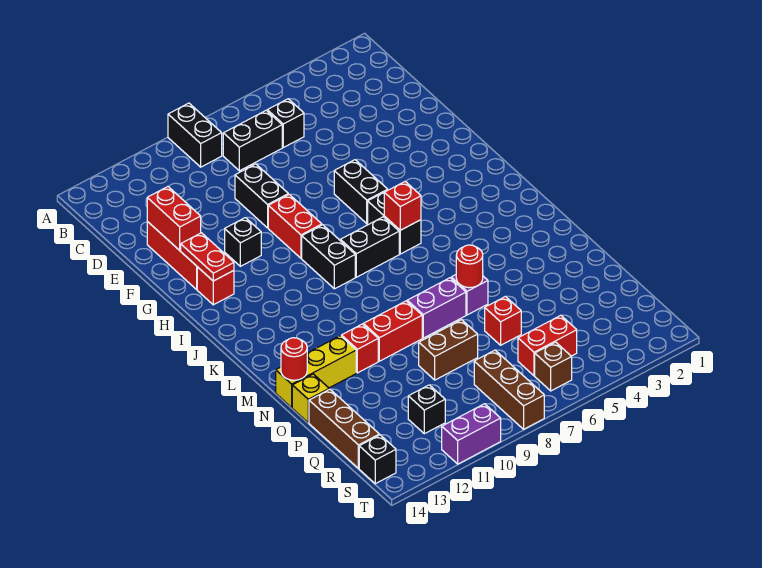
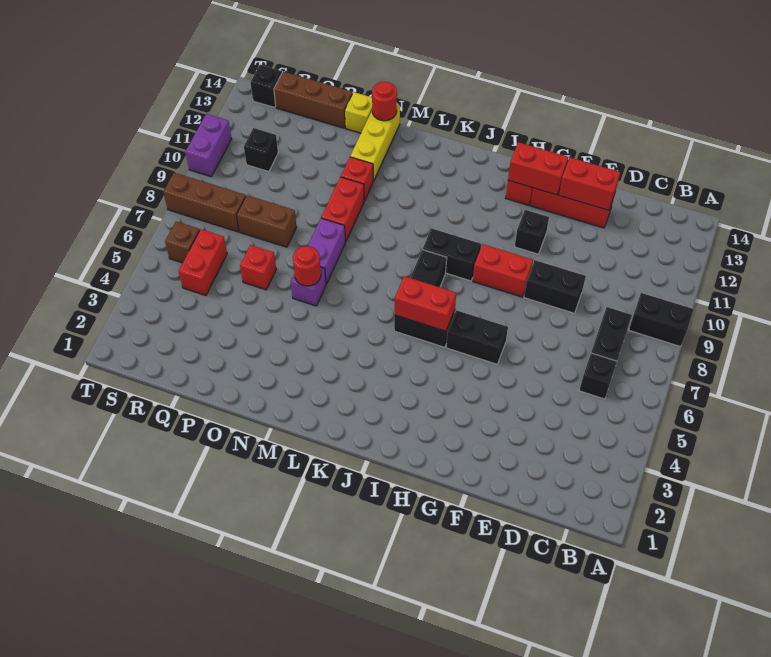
red 1x2 plate [181,233,234,281] -> red 1x2 brick [508,142,568,195]
red 1x1 brick [384,182,421,230] -> red 1x2 brick [394,276,456,331]
brown 1x2 brick [419,320,478,380] -> brown 1x2 brick turned to [237,195,297,247]

